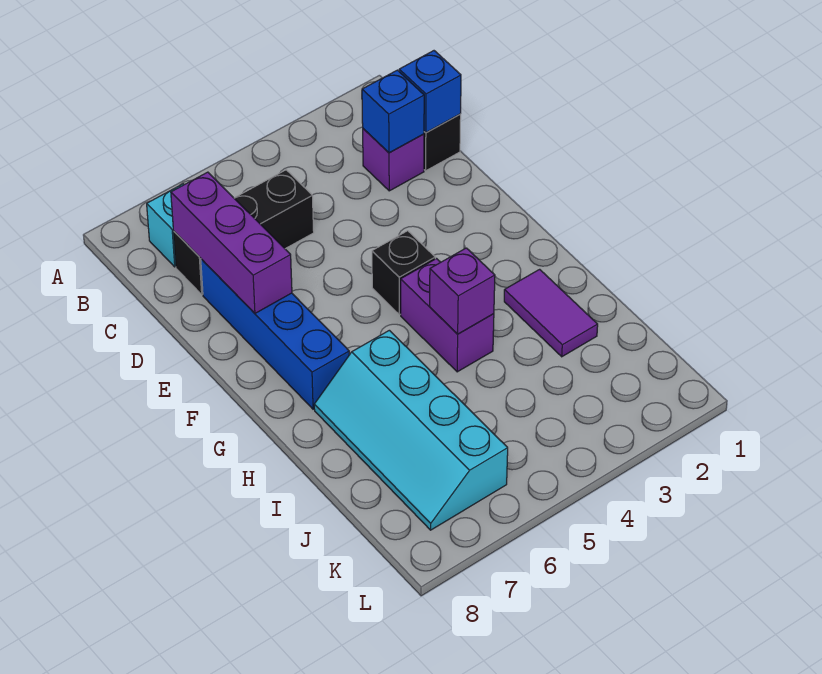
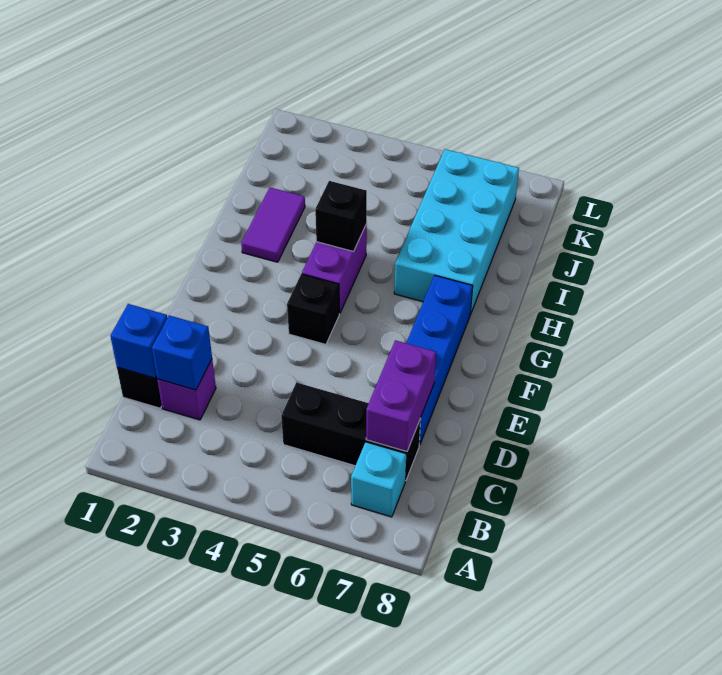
purple 1x3 brick [171,172,292,313] -> purple 1x2 brick [366,340,436,452]
purple 1x1 brick [430,248,495,334] -> black 1x1 brick [315,181,367,252]
cyan 2x4 slope [314,330,508,530] -> cyan 2x4 brick [394,149,519,314]

